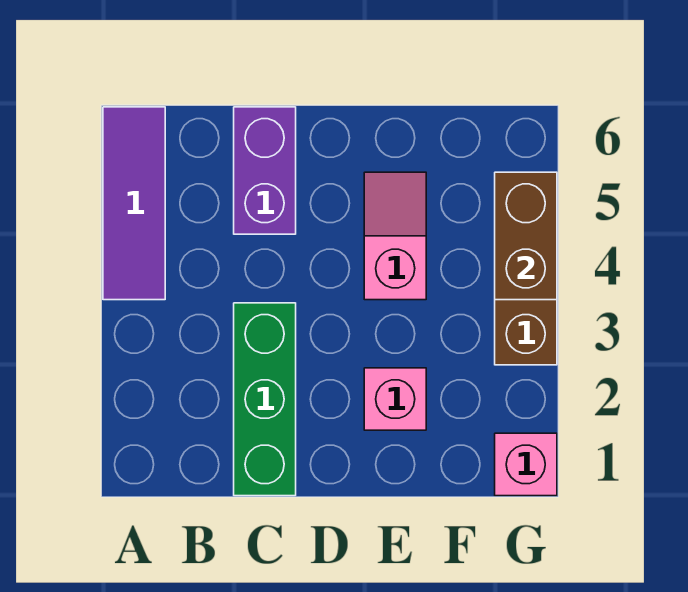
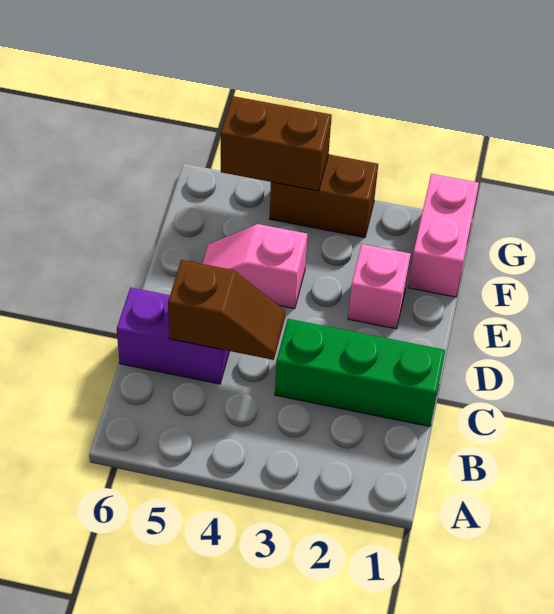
purple 1x3 tile [103,107,165,300] -> none
none -> brown 1x2 slope [168,260,285,360]
pink 1x1 brick [495,433,557,496] -> pink 1x2 brick [408,174,479,297]

